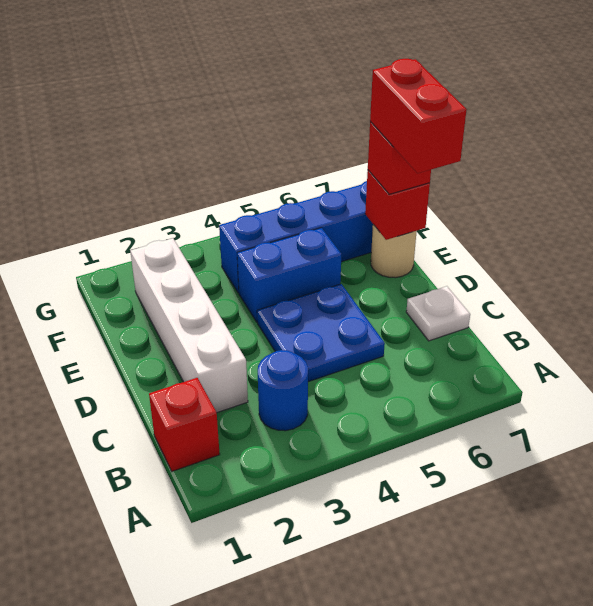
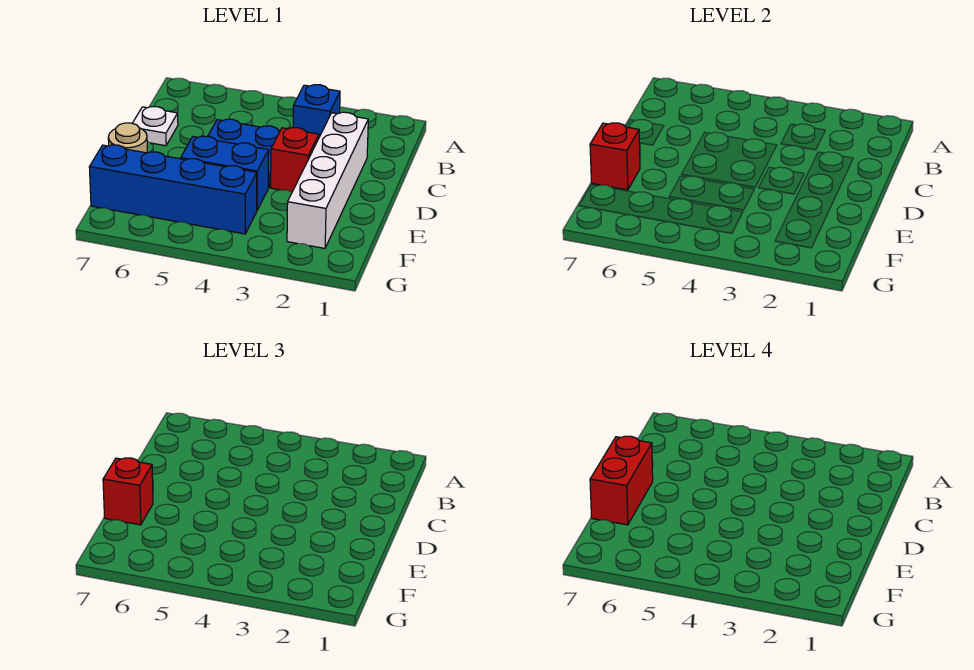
red 1x1 brick [149,378,220,471] -> red 1x1 brick moved to [271,128,319,192]
blue 1x1 round brick [258,350,308,431] -> blue 1x1 brick [293,85,340,137]

